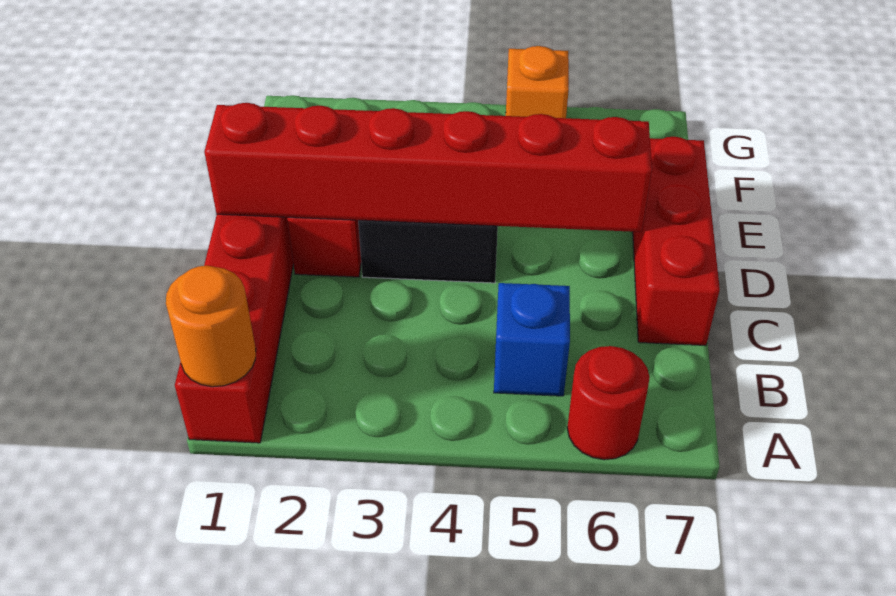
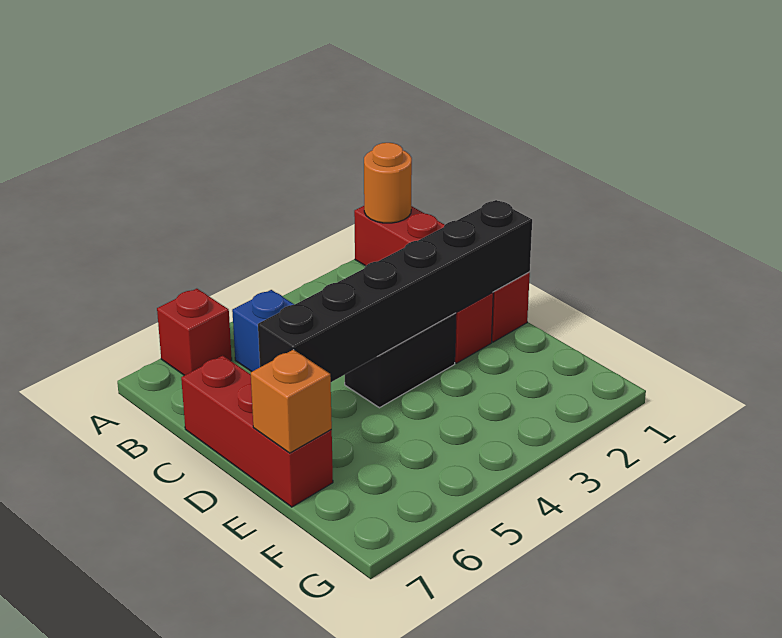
red 1x1 round brick [567,346,650,460] -> red 1x1 brick [157,289,232,375]
red 1x6 brick [204,103,652,232] -> black 1x6 brick [258,200,532,382]
orange 1x1 brick [506,46,569,118] -> orange 1x1 brick moved to [251,350,332,453]

